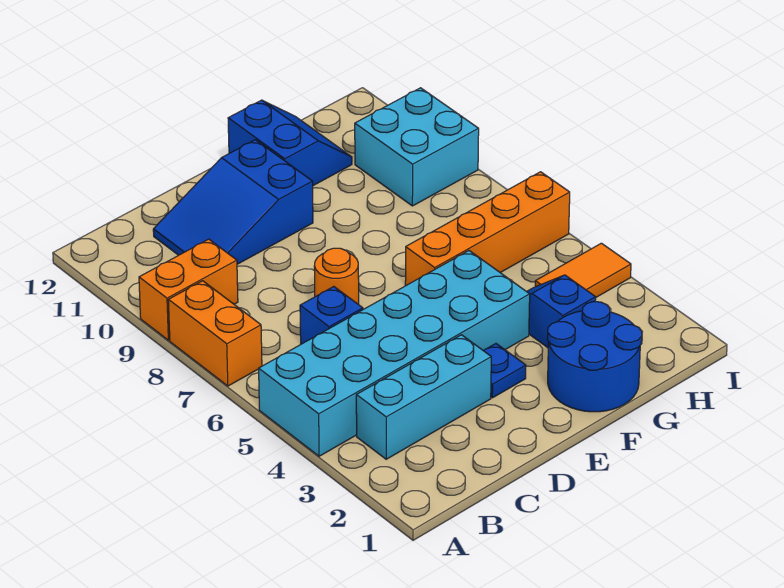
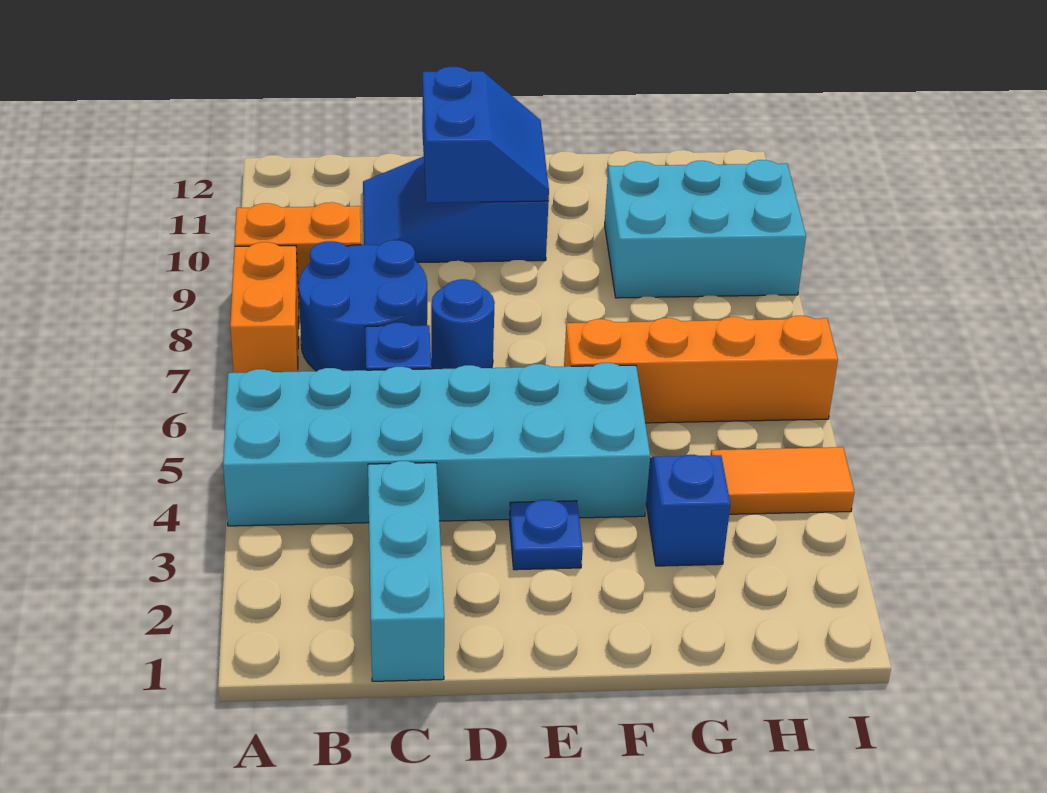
cyan 1x3 brick [356,335,491,459] -> cyan 1x3 brick turned to [368,461,444,681]
orange 1x1 round brick [314,248,359,305] -> blue 1x1 round brick [431,279,495,369]
blue 2x2 round brick [547,302,642,412] -> blue 2x2 round brick moved to [299,240,427,371]
blue 2x2 slope [228,100,352,186] -> blue 2x2 slope moved to [422,67,549,203]
cyan 2x2 brick [355,88,479,206] -> cyan 2x3 brick [605,160,806,298]

